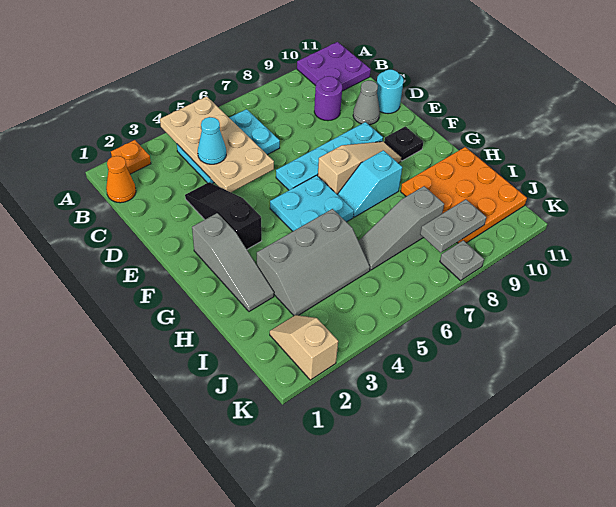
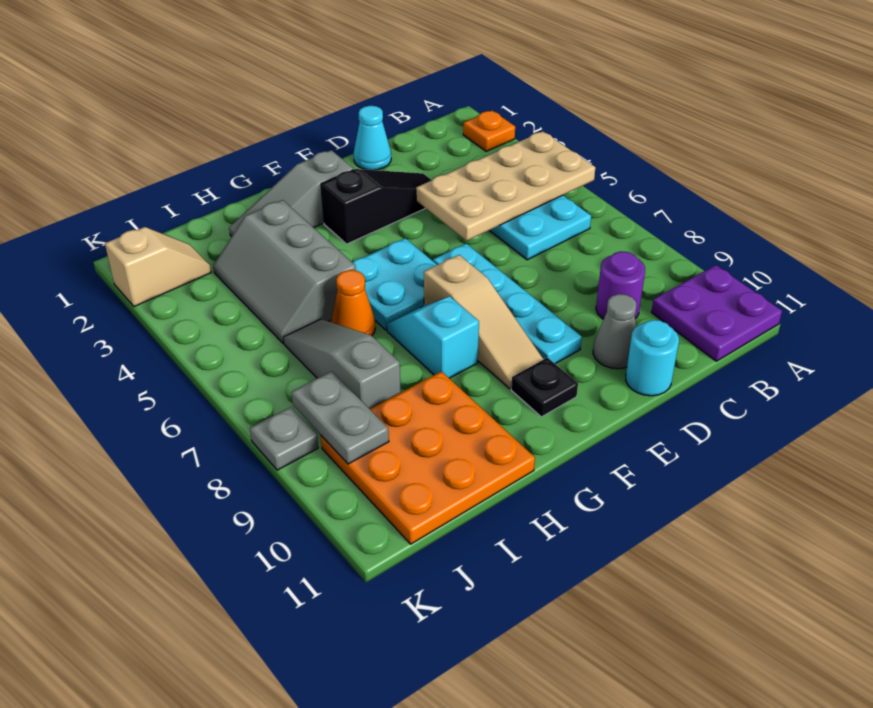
orange 1x1 cone [106,156,136,203] -> orange 1x1 cone moved to [331,270,375,336]
cyan 1x1 cone [198,117,226,164] -> cyan 1x1 cone moved to [354,106,391,170]

